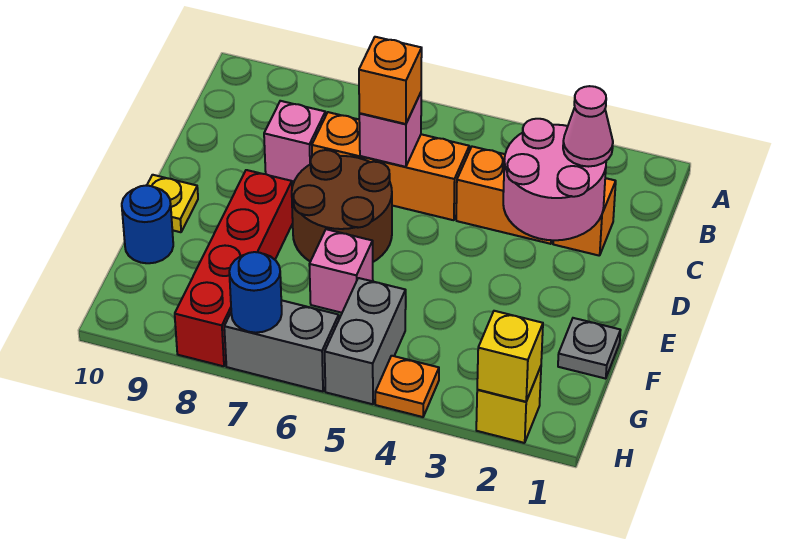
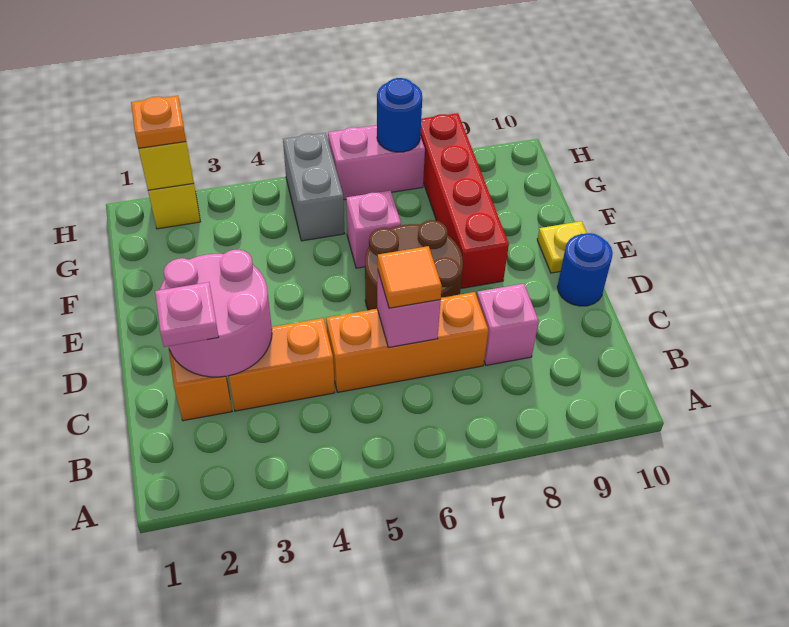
pink 1x1 cone [563,86,613,167] -> pink 1x1 plate [155,282,219,347]
orange 1x1 brick [359,37,422,124] -> orange 1x1 tile [378,246,442,308]
grey 1x1 plate [558,318,621,379] -> none
blue 1x1 round brick [122,186,173,263] -> blue 1x1 round brick moved to [557,233,613,306]
orange 1x1 plate [375,356,439,417] -> orange 1x1 plate moved to [131,96,186,148]
grey 1x2 brick [224,300,339,392] -> pink 1x2 brick [328,125,425,200]

